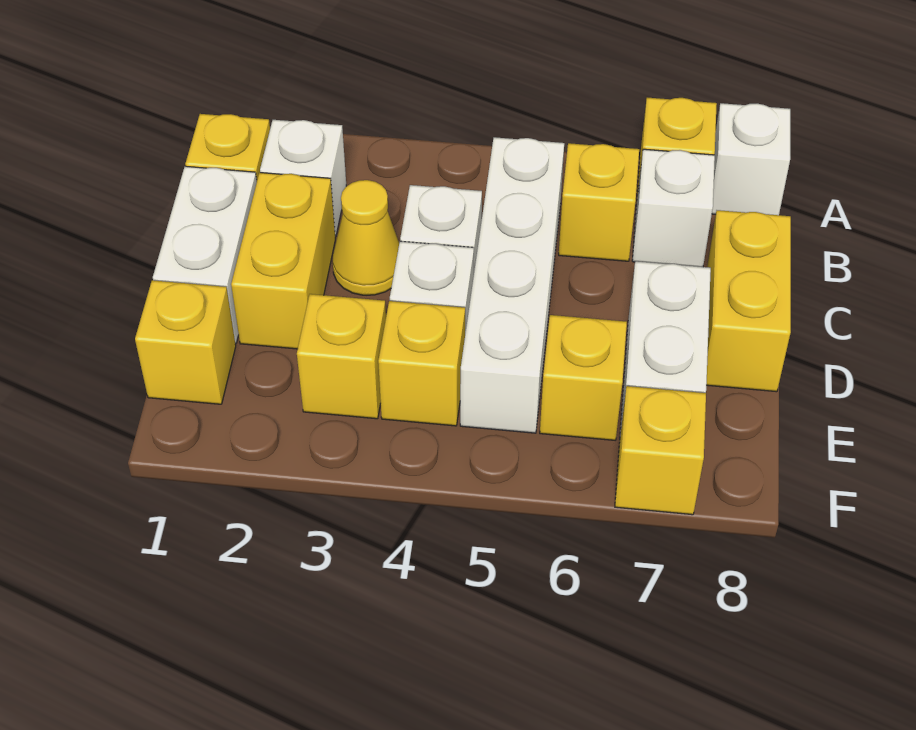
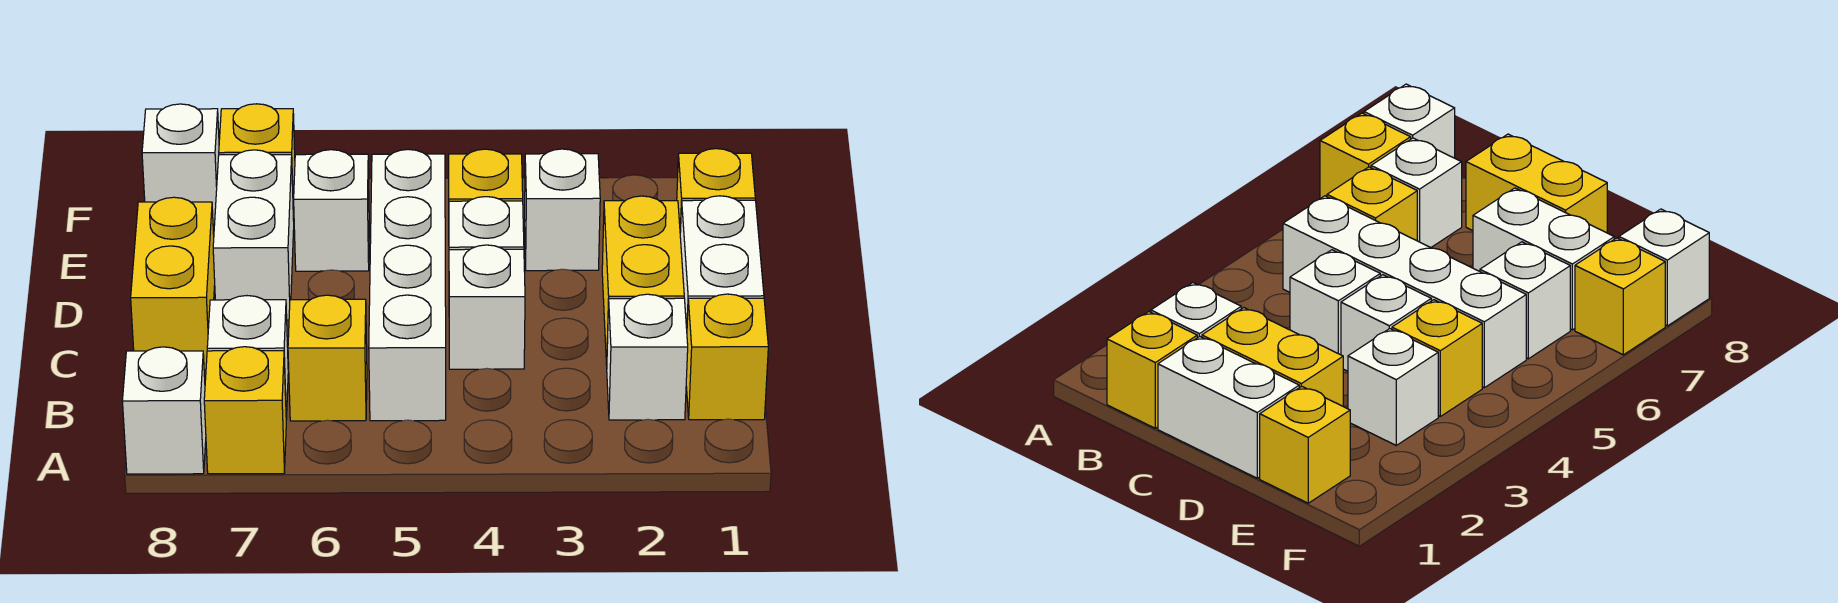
yellow 1x1 cone [333,180,399,295] -> none
yellow 1x1 brick [297,294,386,419] -> white 1x1 brick [524,149,600,271]
yellow 1x1 brick [540,315,627,440] -> white 1x1 brick [294,150,369,271]
none -> white 1x1 brick [142,104,219,224]

